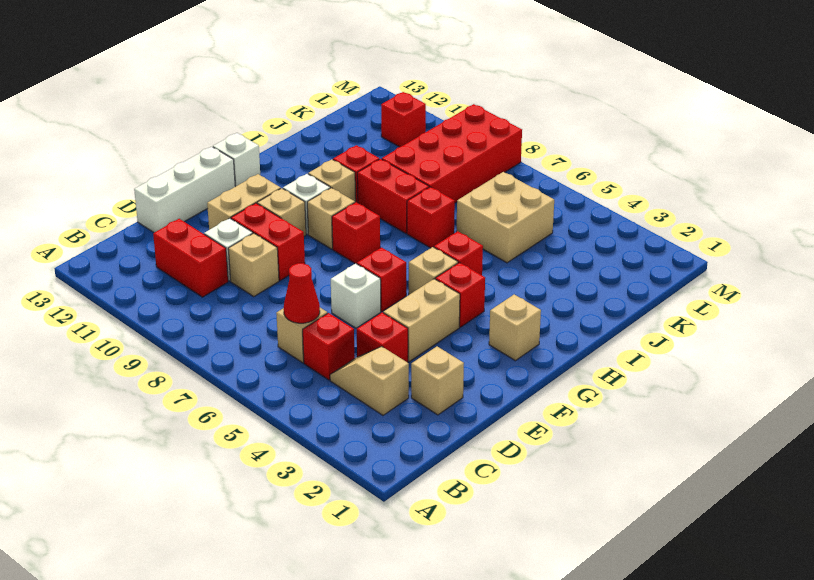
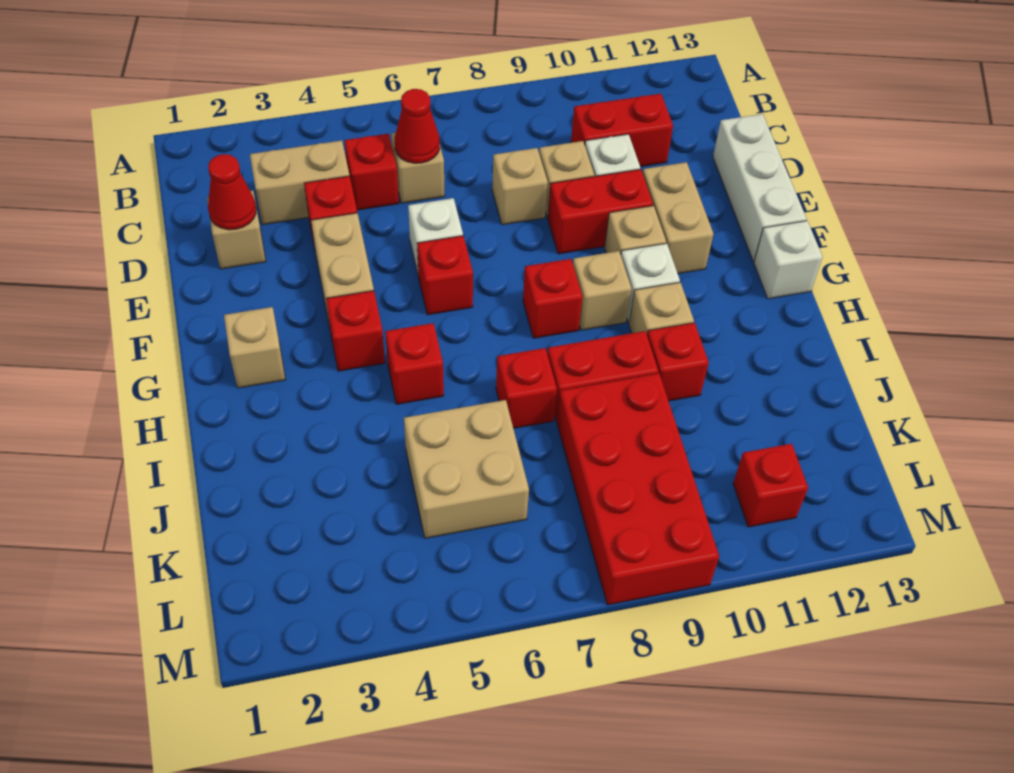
tan 1x2 slope [330,346,409,415] -> tan 1x2 brick [250,141,349,225]
none -> red 1x1 cone [208,154,256,230]
tan 1x1 brick [409,247,458,295] -> tan 1x1 brick moved to [492,148,548,225]

